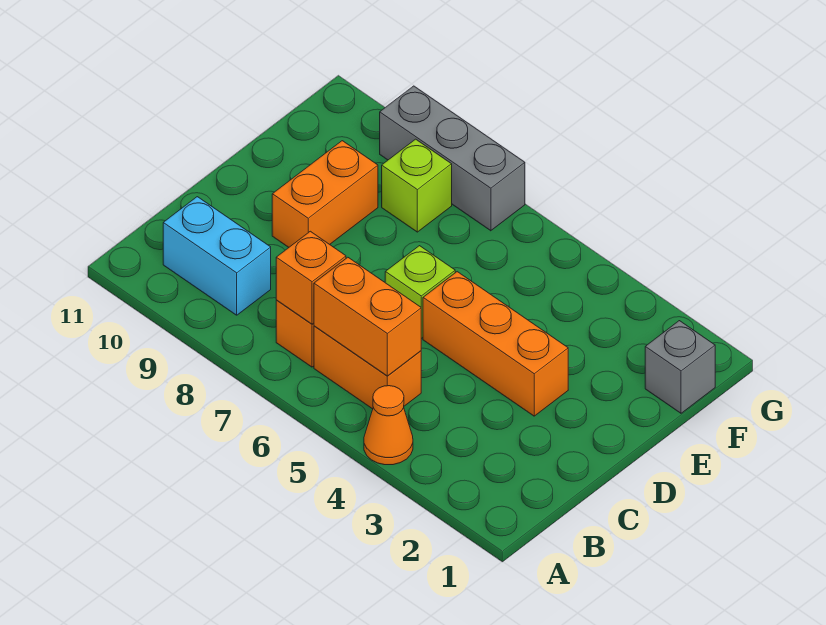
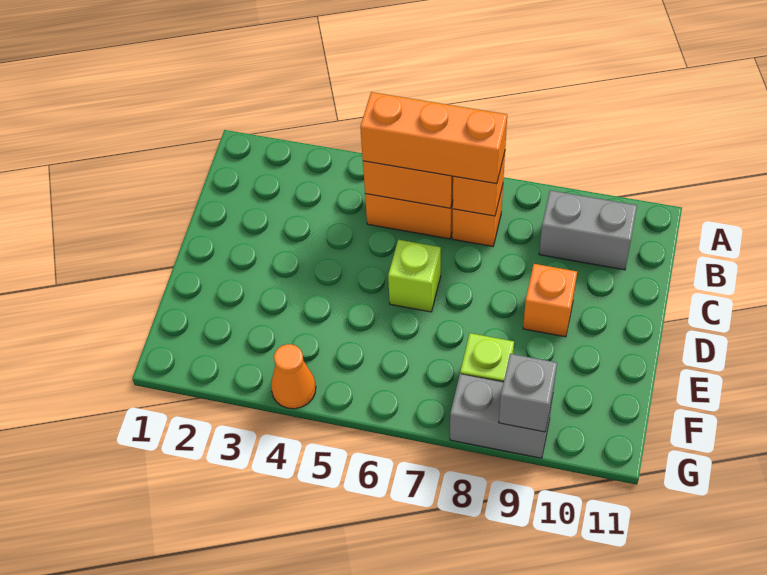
orange 1x1 cone [364,386,413,465] -> orange 1x1 cone moved to [271,344,316,409]
cyan 1x2 brick [163,197,271,315] -> grey 1x2 brick [539,190,637,270]
orange 1x3 brick [423,272,568,416] -> orange 1x3 brick moved to [360,92,507,184]
orange 1x2 brick [272,141,378,247] -> orange 1x1 brick [523,264,577,337]
grey 1x1 brick [645,321,715,413] -> grey 1x1 brick moved to [499,354,557,432]
grey 1x3 brick [380,86,525,231] -> grey 1x2 brick [450,374,553,458]

